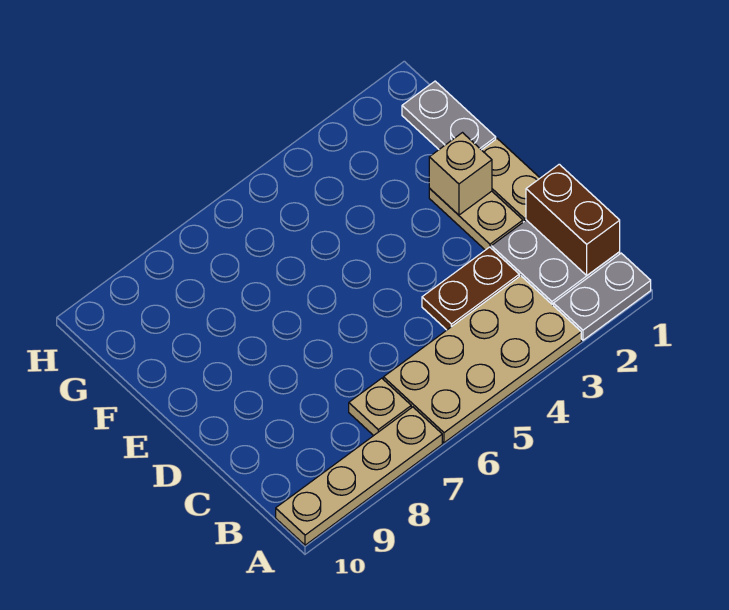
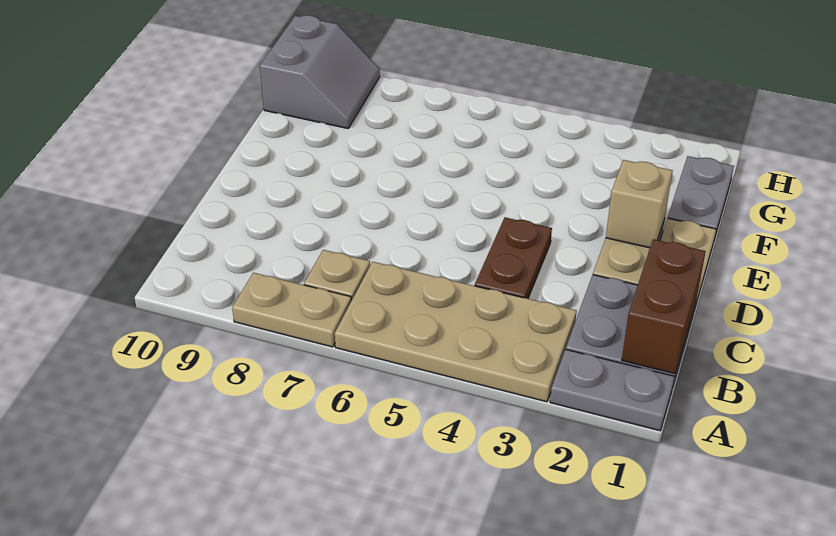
tan 1x4 plate [276,407,442,545] -> tan 1x2 plate [232,273,351,347]
brown 1x2 plate [422,247,519,330] -> brown 1x2 plate turned to [475,217,552,299]
none -> grey 2x2 slope [260,15,380,128]

